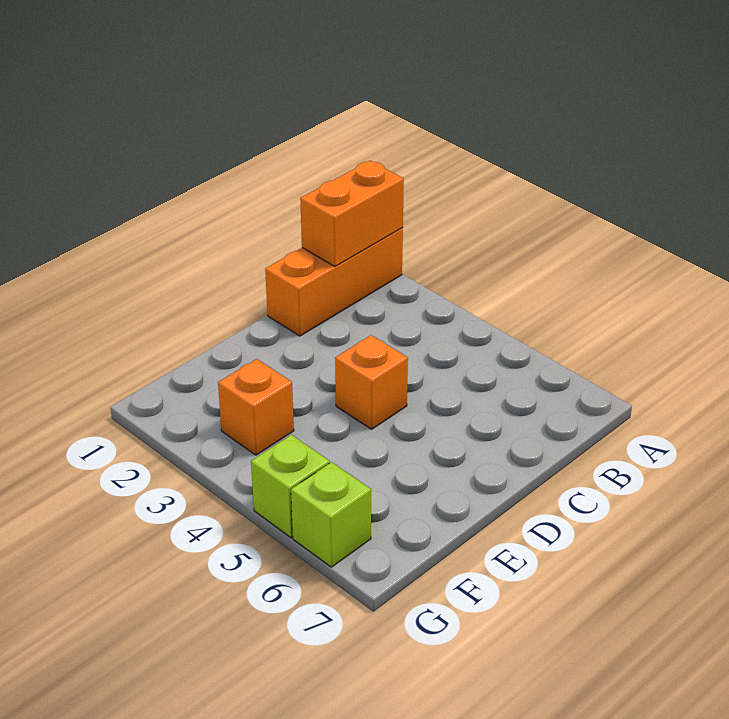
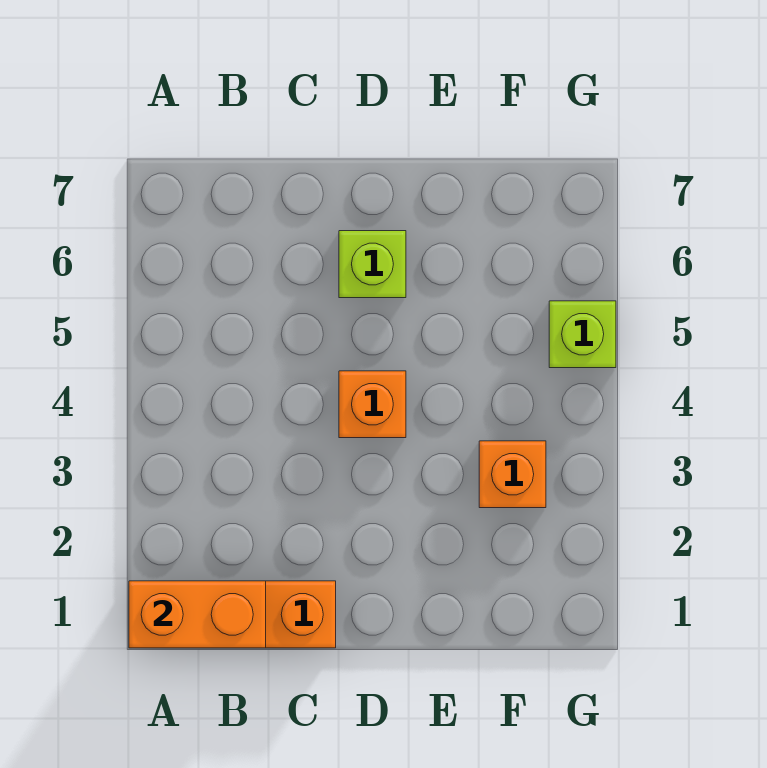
lime 1x1 brick [291,462,371,567] -> lime 1x1 brick moved to [339,231,406,298]

